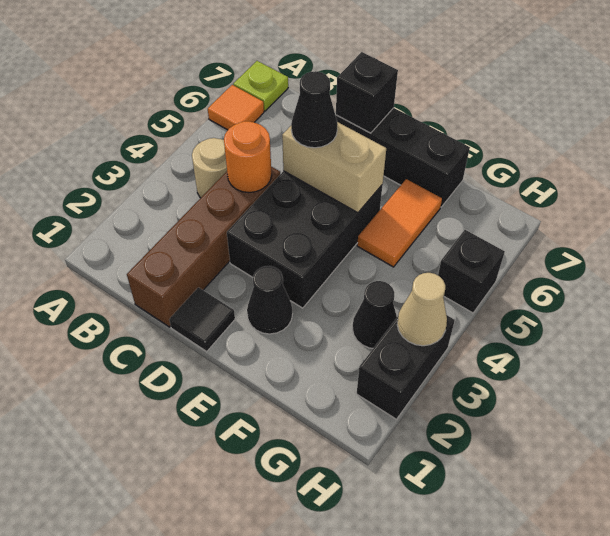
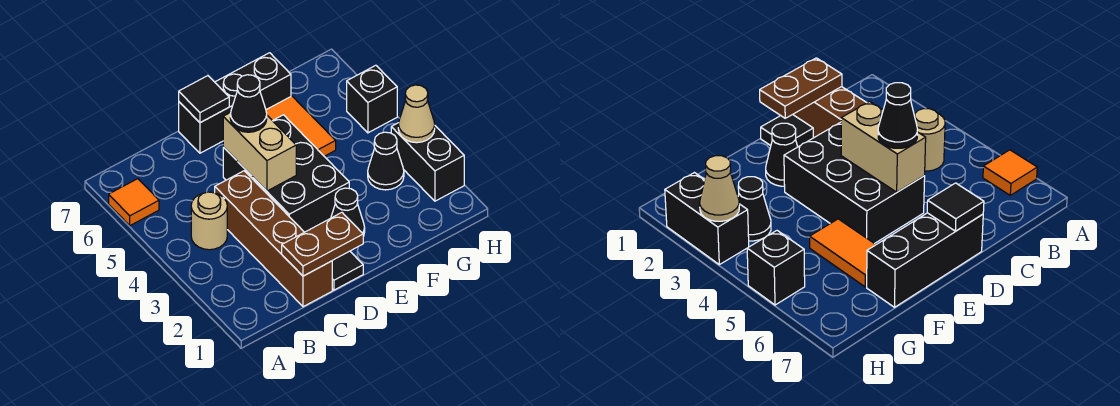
lime 1x1 plate [233,61,288,111] -> none
none -> brown 1x2 plate [282,213,363,276]
orange 1x1 round brick [224,121,272,193] -> none
tan 1x2 brick [282,122,386,213] -> tan 1x2 brick turned to [223,113,296,191]
black 1x1 brick [336,52,398,133] -> black 1x1 tile [179,76,229,123]

